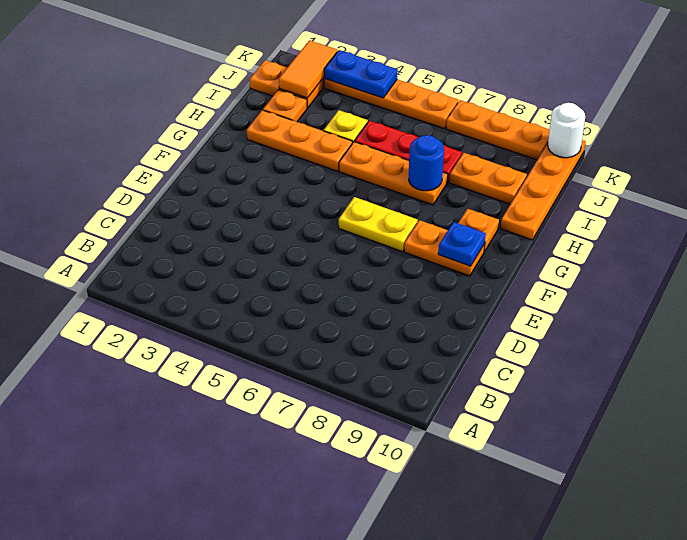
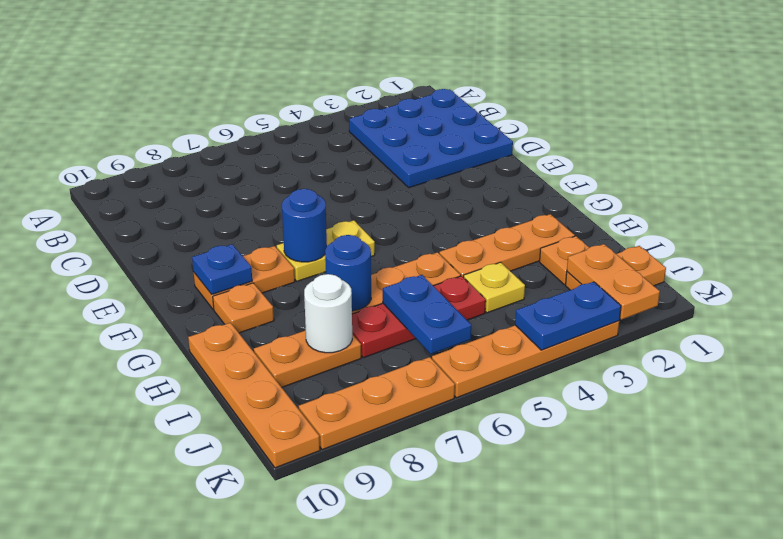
none -> blue 3x3 plate [349,89,513,188]
none -> blue 1x1 round brick [282,189,327,262]
none -> blue 1x2 plate [383,275,471,354]
orange 1x2 tile [279,40,337,98] -> orange 1x2 plate [567,244,660,320]
white 1x1 round brick [548,103,585,158] -> white 1x1 round brick moved to [304,274,352,353]

